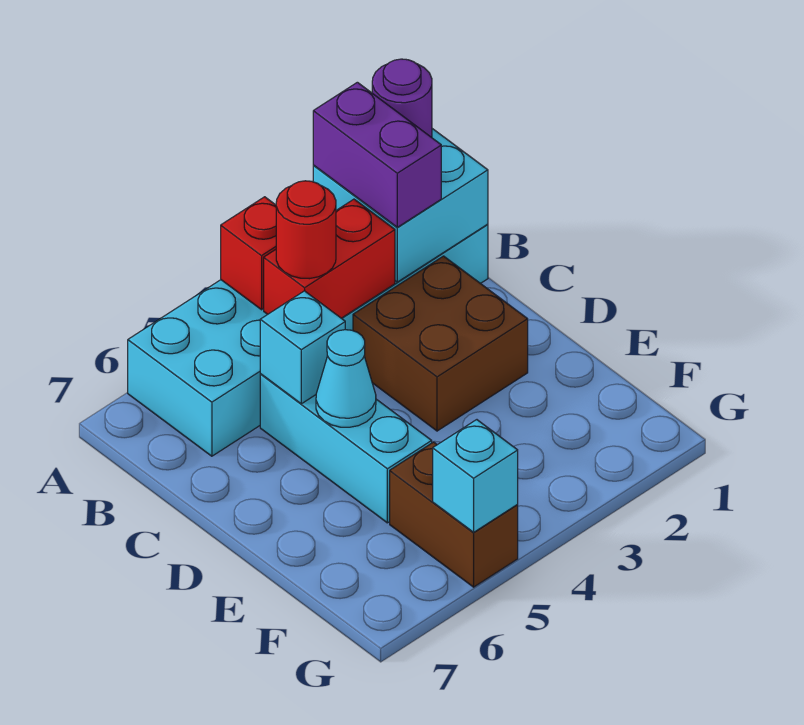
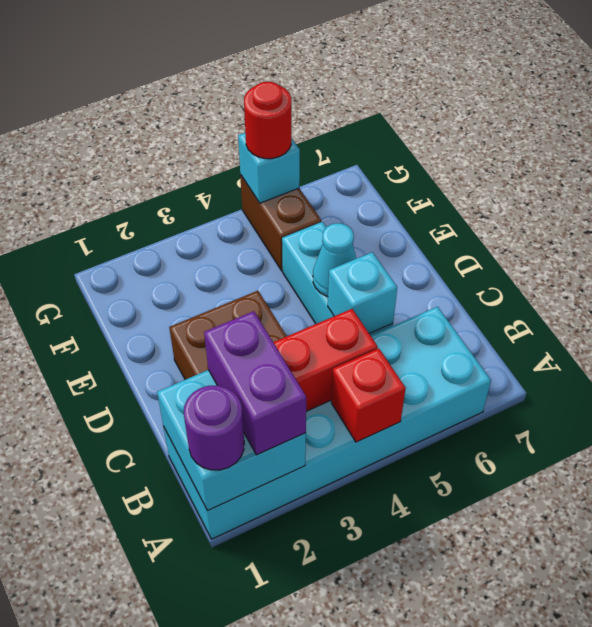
red 1x1 round brick [276,181,336,279] -> red 1x1 round brick moved to [244,82,291,159]

